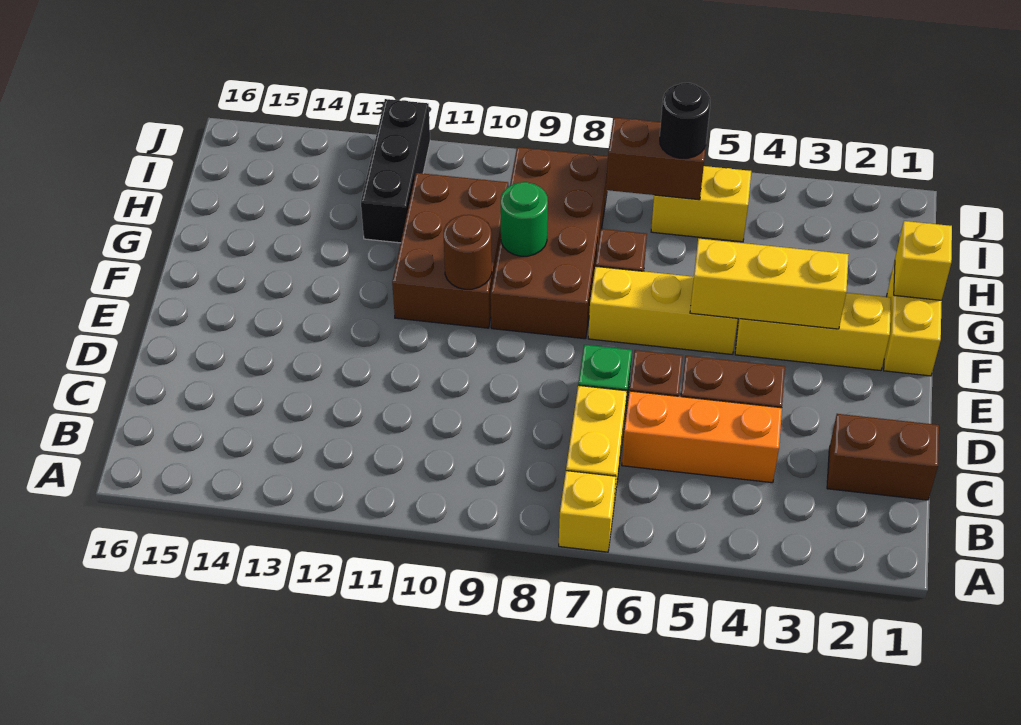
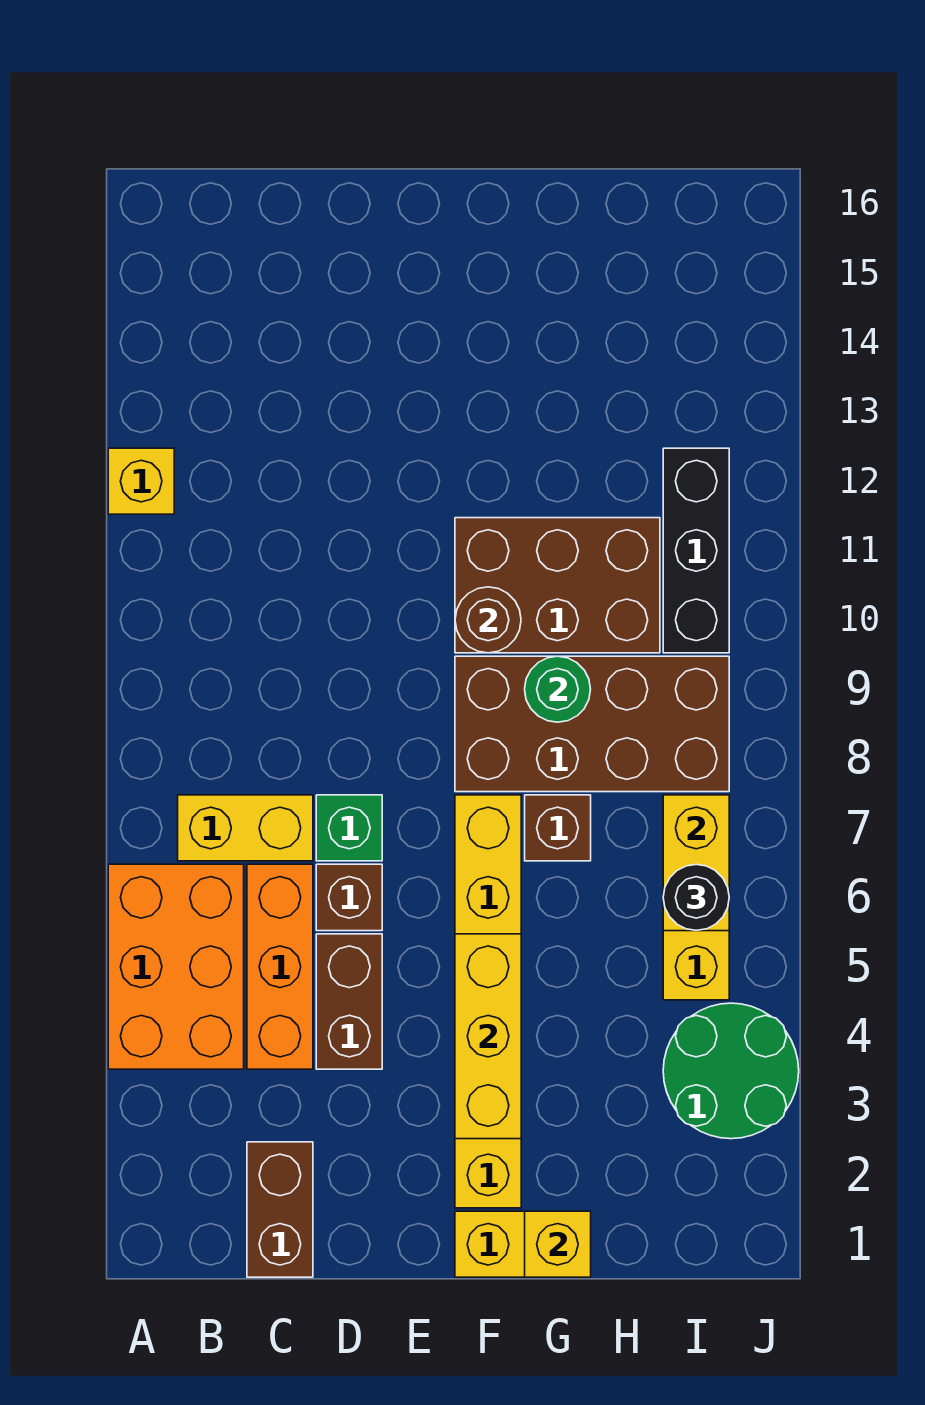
none -> orange 2x3 brick [108,864,244,1069]
yellow 1x1 brick [559,471,616,552] -> yellow 1x1 brick moved to [108,448,174,514]
black 1x3 brick [361,99,430,243] -> black 1x3 brick turned to [663,448,729,653]
none -> green 2x2 round brick [663,1003,799,1139]
brown 1x2 brick [606,118,706,200] -> yellow 1x2 brick [663,795,729,931]

